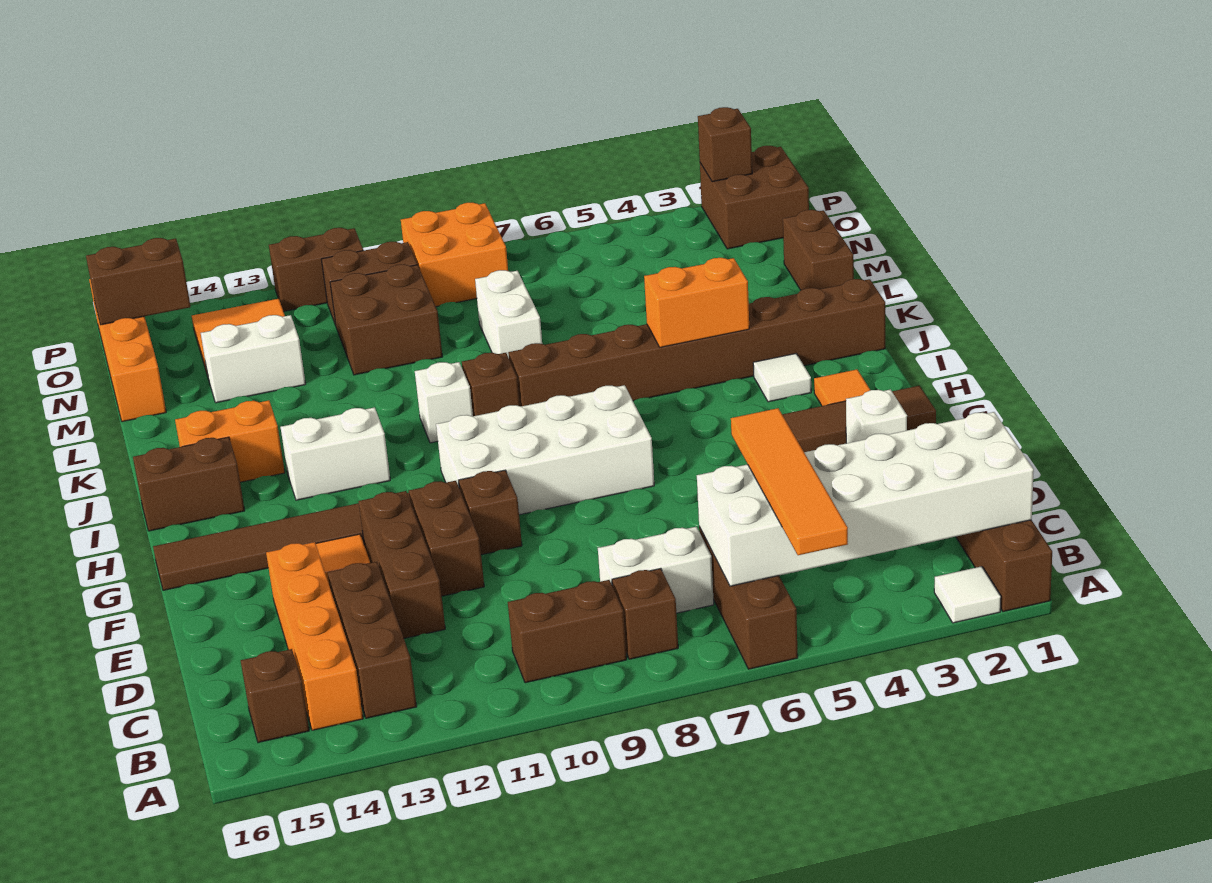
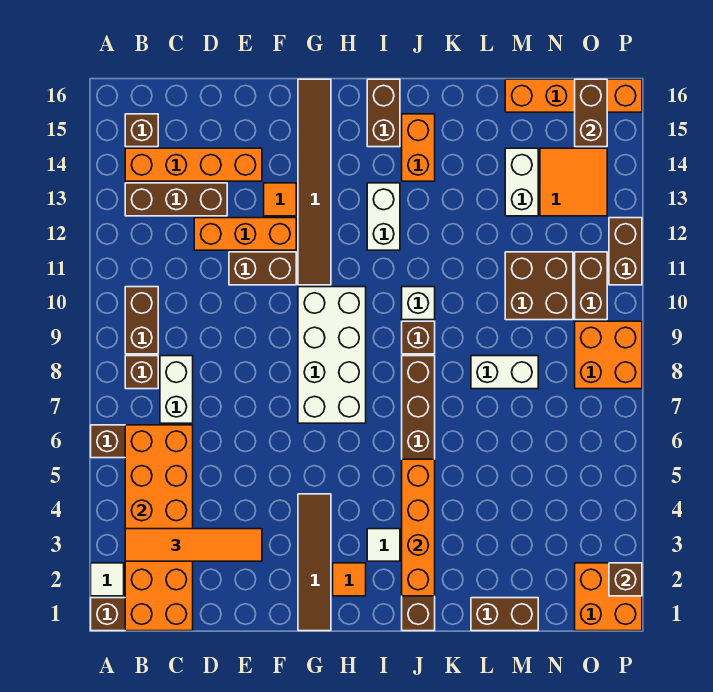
orange 1x4 tile [731,408,848,555] -> orange 1x4 tile moved to [125,529,262,561]
white 2x6 brick [697,412,1034,586] -> orange 2x6 brick [125,425,193,631]
brown 1x3 brick [358,491,445,638] -> orange 1x3 brick [194,218,296,250]
white 1x1 brick [846,389,907,443] -> none
brown 1x1 brick [459,470,522,555] -> none
orange 1x2 brick [644,258,749,347] -> orange 1x4 brick [402,459,435,596]
brown 2x2 brick [700,146,809,249] -> orange 2x2 brick [575,563,642,631]

